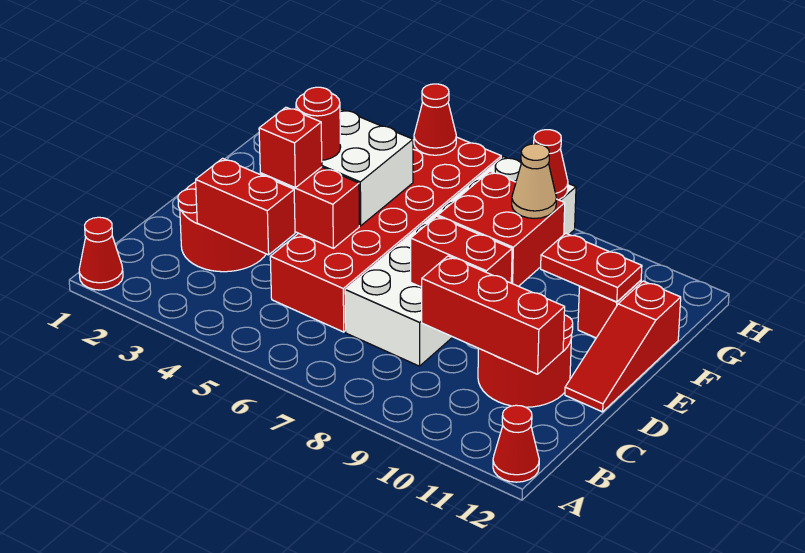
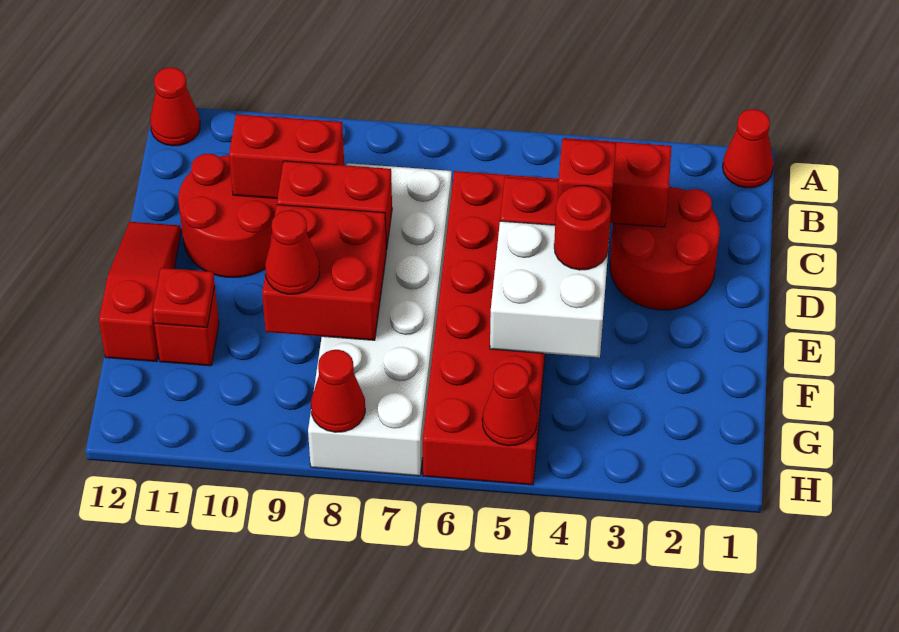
red 1x3 brick [422,256,565,374] -> red 1x2 brick [229,114,344,198]
tan 1x1 cone [512,144,556,218] -> red 1x1 cone [265,210,320,294]
red 1x2 plate [541,233,642,302] -> red 1x1 plate [153,268,215,328]

